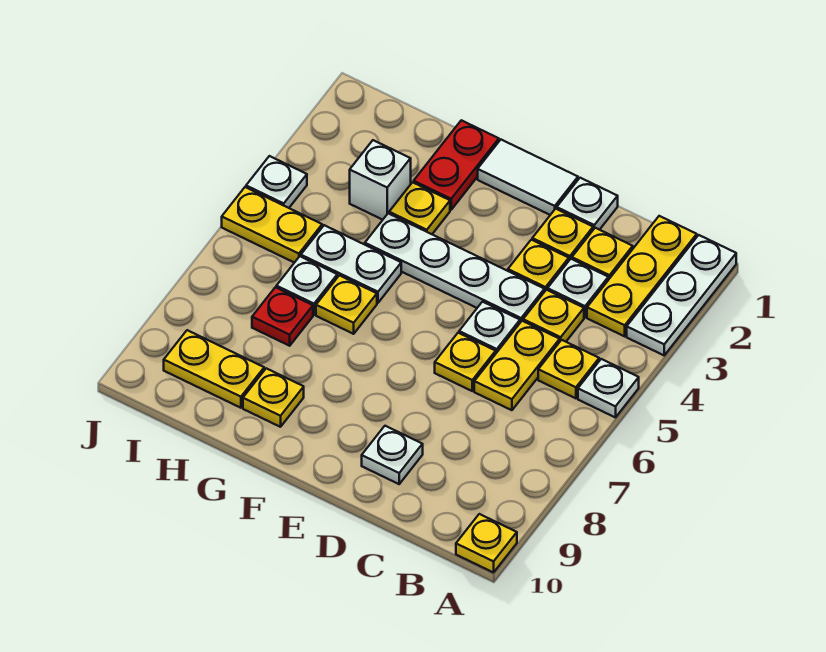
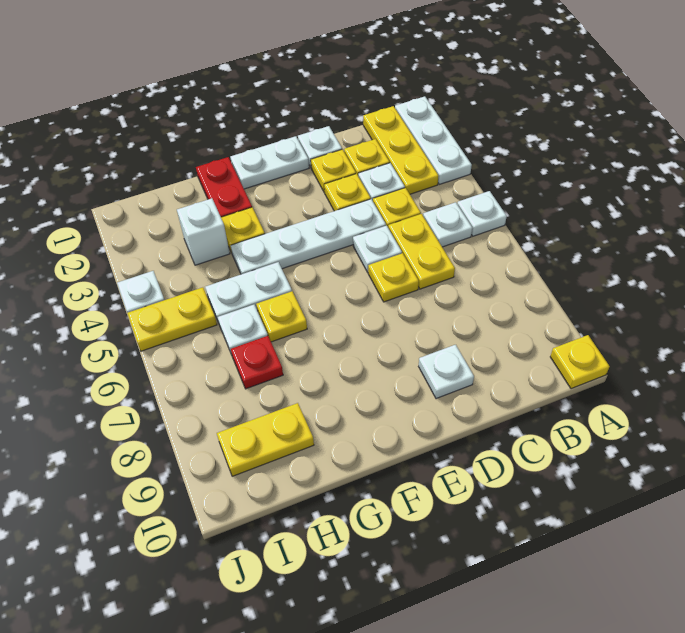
yellow 1x1 plate [538,340,599,398] -> white 1x1 plate [423,202,472,247]
white 1x2 tile [478,140,578,215] -> white 1x2 plate [231,136,309,189]
yellow 1x1 plate [243,368,304,427] -> none

